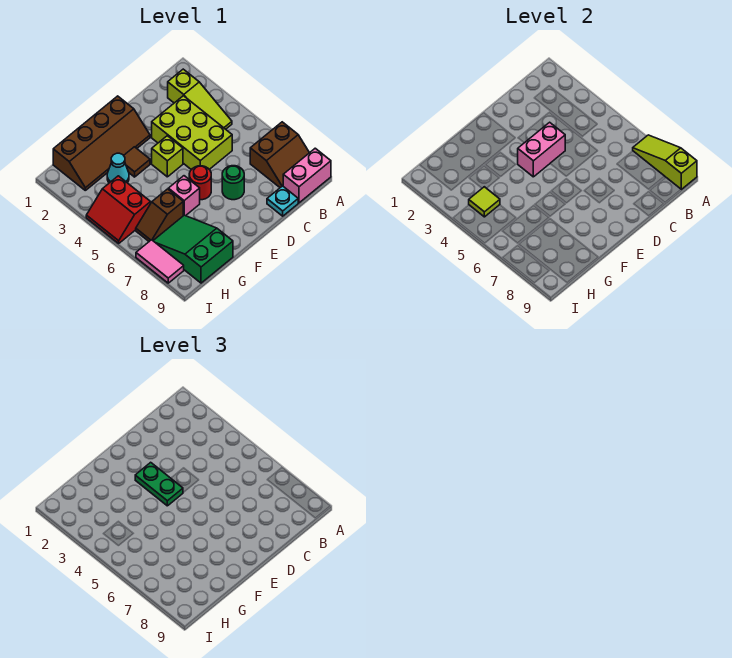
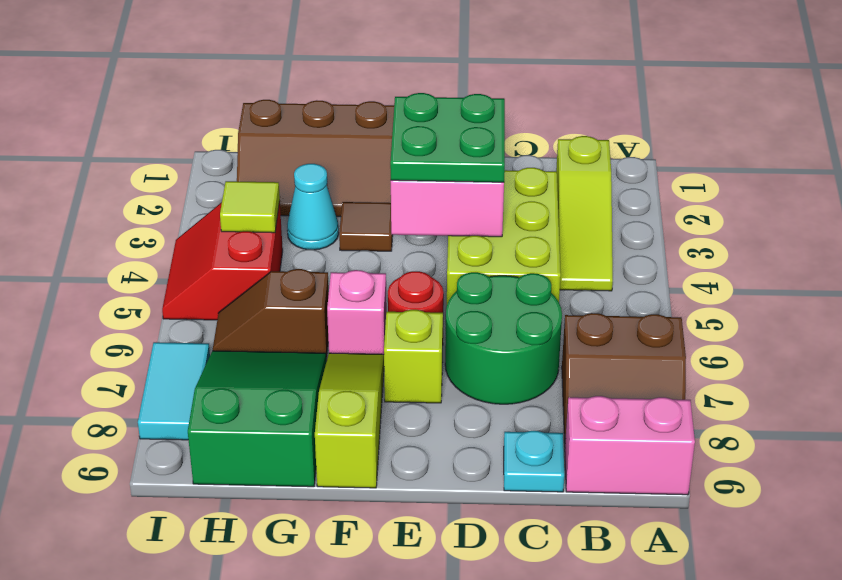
lime 1x3 slope [633,135,697,189] -> lime 1x3 slope moved to [315,353,384,488]
green 1x1 round brick [222,166,244,200] -> green 2x2 round brick [445,272,562,404]
green 1x2 plate [135,462,183,506] -> green 2x2 plate [390,93,505,182]
lime 1x1 brick [152,136,183,177] -> lime 1x1 brick moved to [384,310,443,403]
pink 1x2 tile [136,240,184,283] -> cyan 1x2 tile [138,342,210,440]

